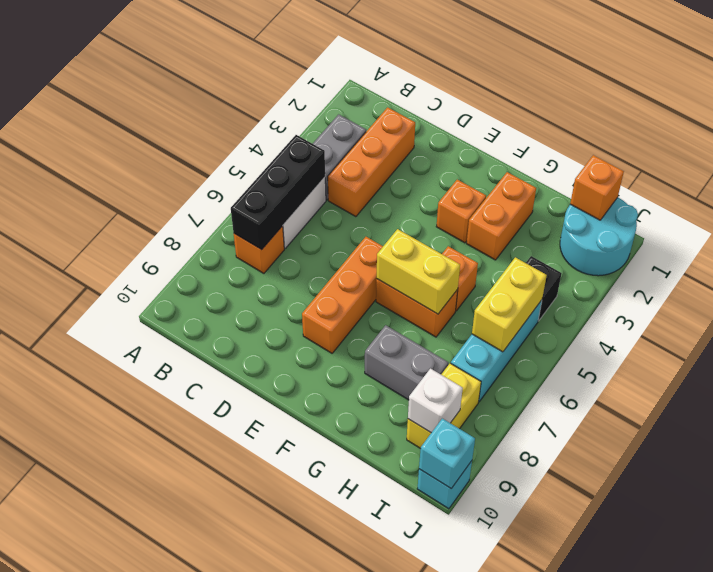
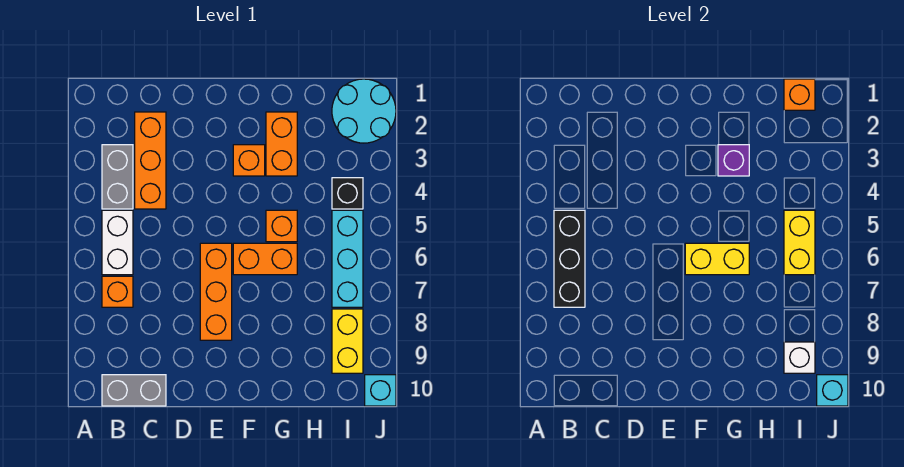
none -> purple 1x1 brick [718,145,749,176]
grey 1x2 brick [365,325,448,400] -> grey 1x2 brick moved to [102,375,166,406]

